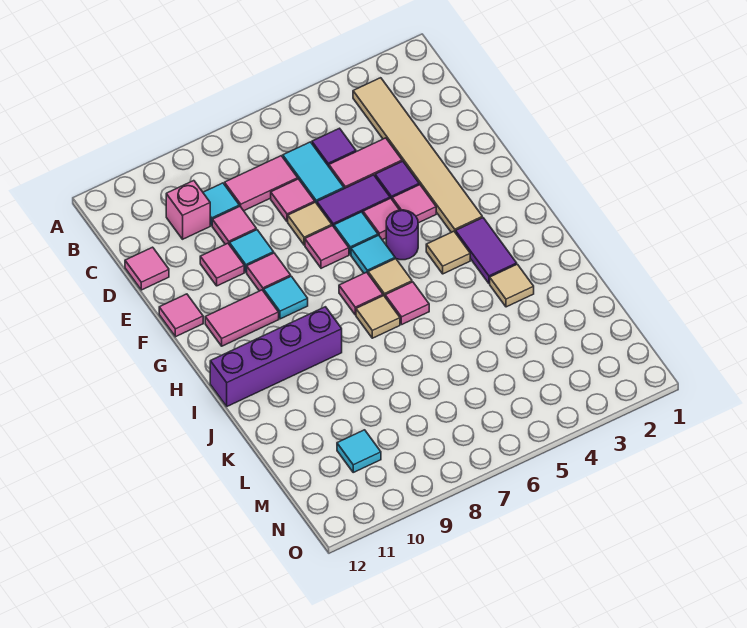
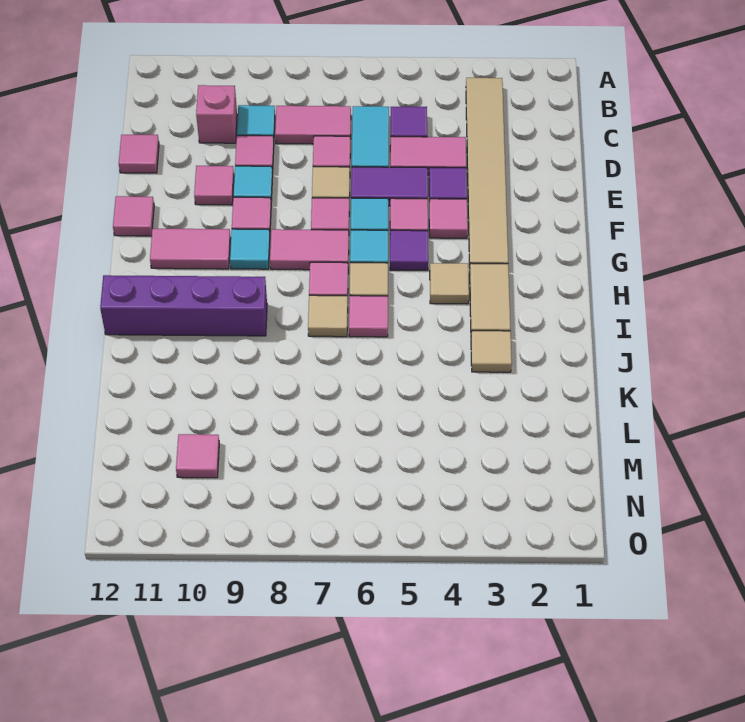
purple 1x1 round brick [386,210,418,260] -> purple 1x1 tile [390,230,428,270]
none -> pink 1x2 tile [270,229,349,270]
purple 1x2 tile [456,218,517,284] -> tan 1x2 tile [470,263,510,332]
cyan 1x1 tile [337,430,381,472] -> pink 1x1 tile [176,434,219,478]

